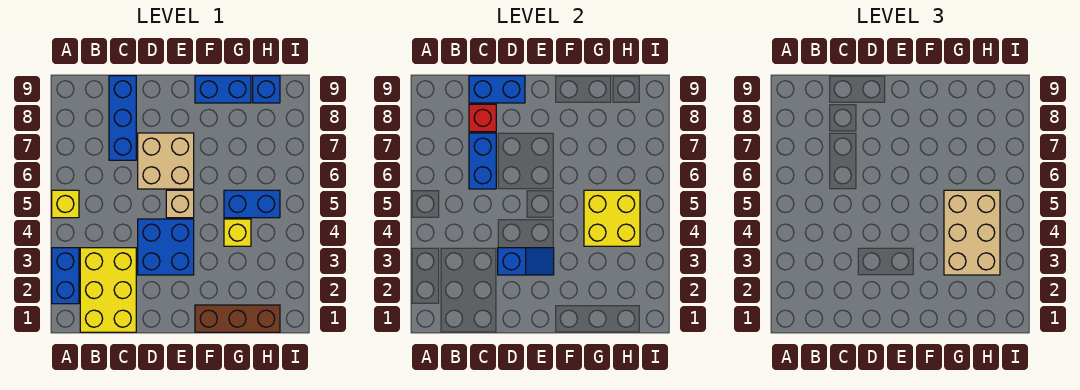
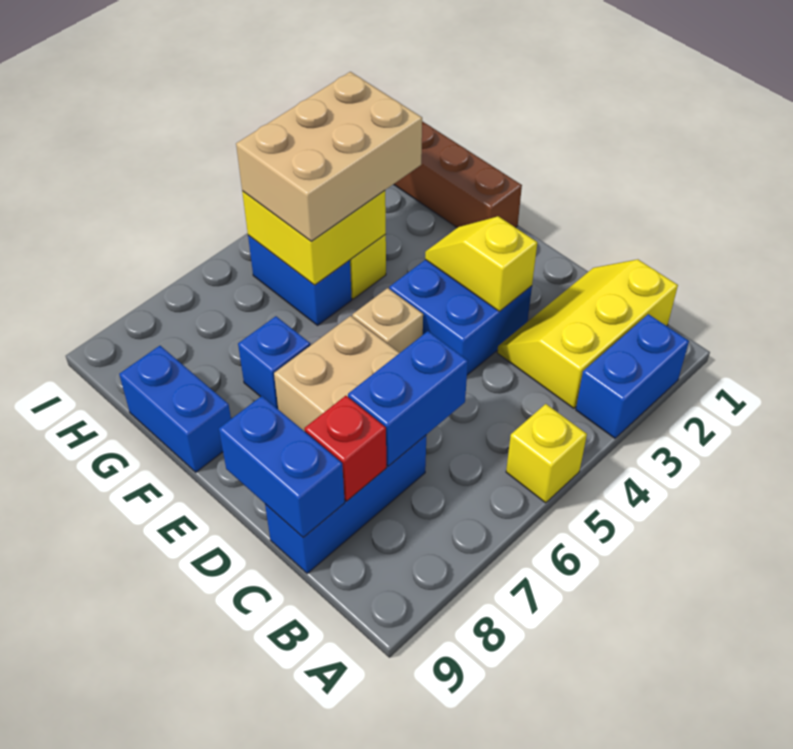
yellow 2x3 brick [80,248,136,332] -> yellow 2x3 slope [497,259,678,409]
blue 1x2 slope [498,248,554,275] -> yellow 1x2 slope [425,216,537,312]
blue 1x1 brick [253,76,280,103] -> blue 1x1 brick moved to [238,316,310,409]

